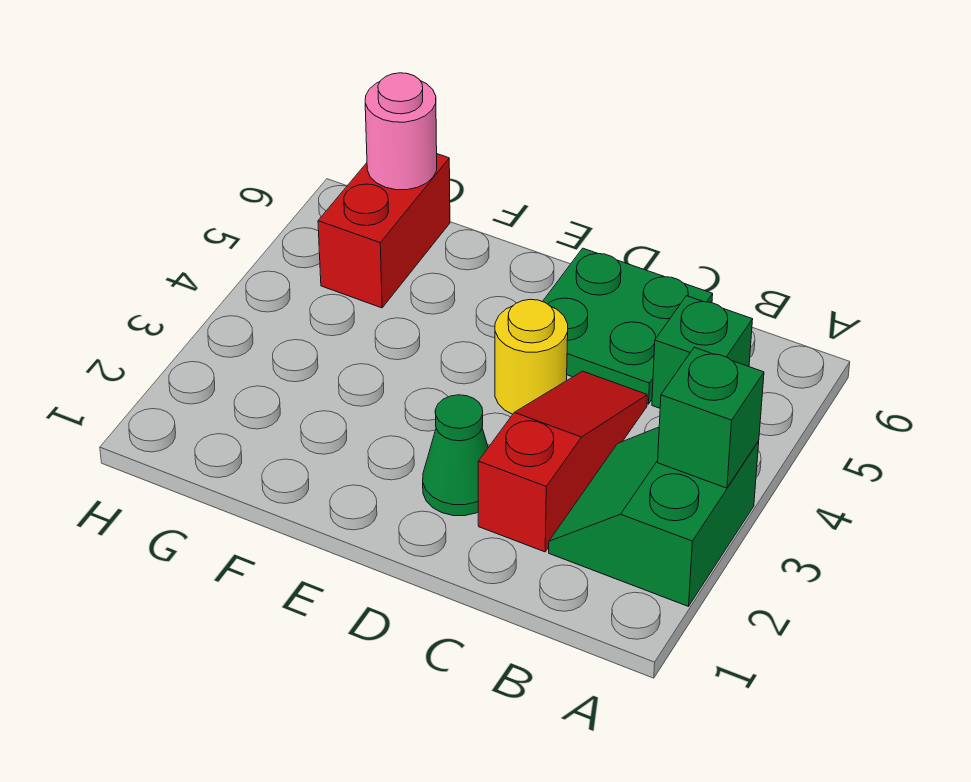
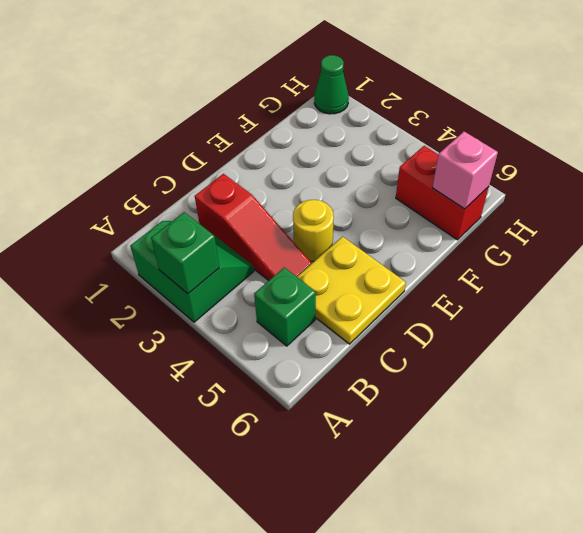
green 2x2 plate [542,248,713,404] -> yellow 2x2 plate [297,237,406,344]
green 1x1 cone [423,395,488,516] -> green 1x1 cone moved to [314,55,349,114]
pink 1x1 round brick [365,73,437,190] -> pink 1x1 brick [432,132,498,209]

